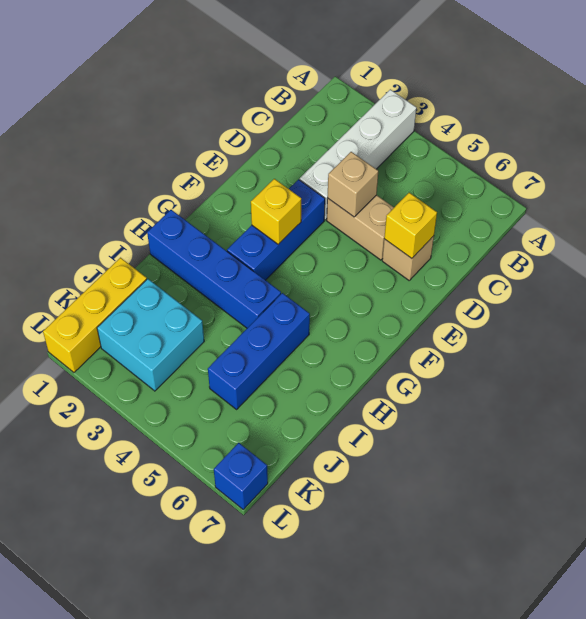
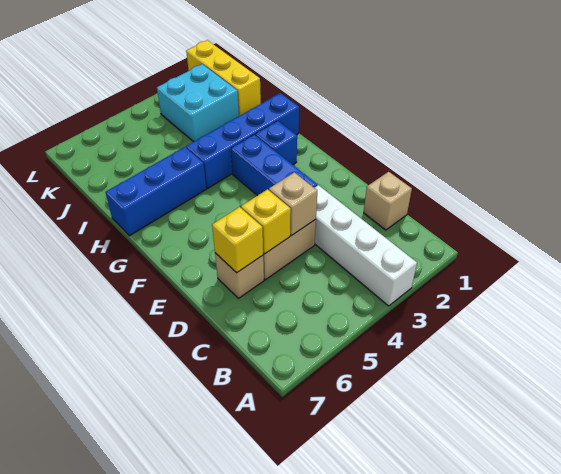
none -> tan 1x1 brick [364,172,412,230]
yellow 1x1 brick [251,179,301,244] -> yellow 1x1 brick moved to [241,189,291,254]
blue 1x3 brick [208,293,310,409] -> blue 1x3 brick turned to [106,147,206,236]
blue 1x1 brick [214,443,268,509] -> blue 1x1 brick moved to [255,121,297,165]

